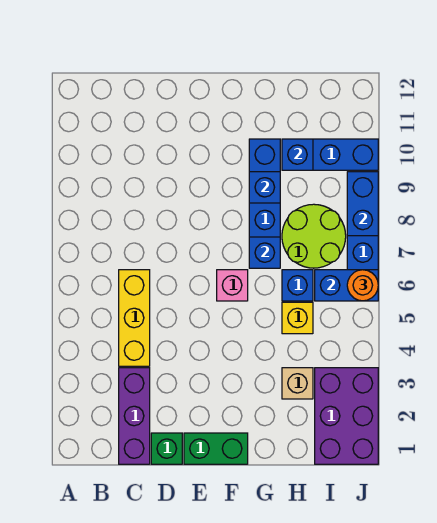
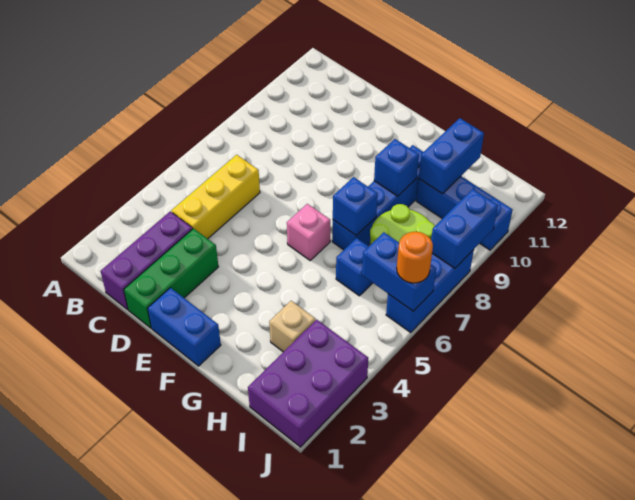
green 1x1 brick [151,433,182,464] -> green 1x3 brick [124,228,218,328]
green 1x2 brick [184,433,248,464] -> blue 1x2 brick [148,288,221,366]
yellow 1x1 brick [282,302,313,334] -> none
blue 1x1 brick [282,139,313,170] -> blue 1x2 brick [419,118,484,194]

